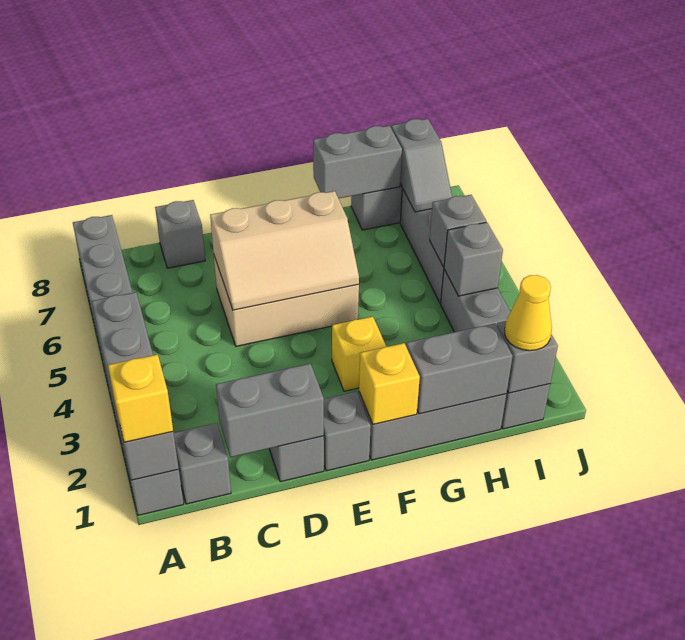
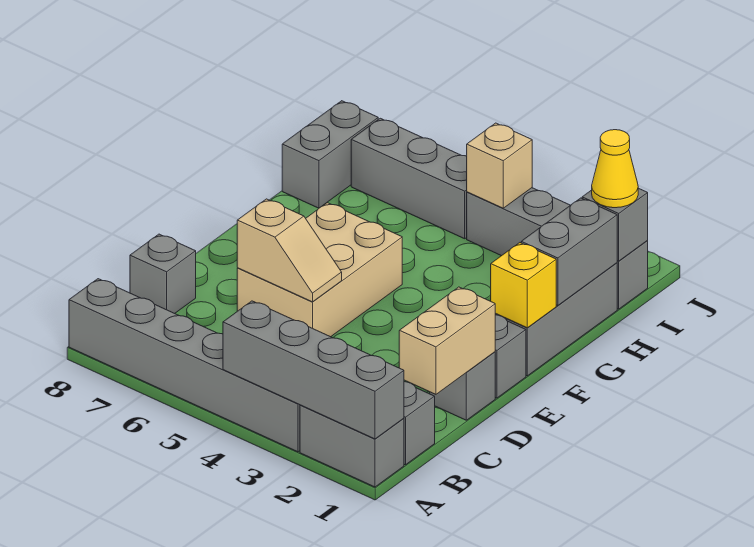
yellow 1x1 brick [108,354,173,442] -> none
grey 1x2 brick [216,364,324,457] -> tan 1x2 brick [399,287,495,394]
tan 2x3 slope [210,191,359,310] -> tan 1x2 slope [237,199,342,302]
yellow 1x1 brick [332,316,386,391] -> none
grey 1x2 brick [313,126,402,199] -> none
grey 1x1 brick [444,222,503,296] -> tan 1x1 brick [467,123,532,208]
grey 1x1 brick [430,195,486,267] -> none
grey 1x2 slope [391,119,452,212] -> none

